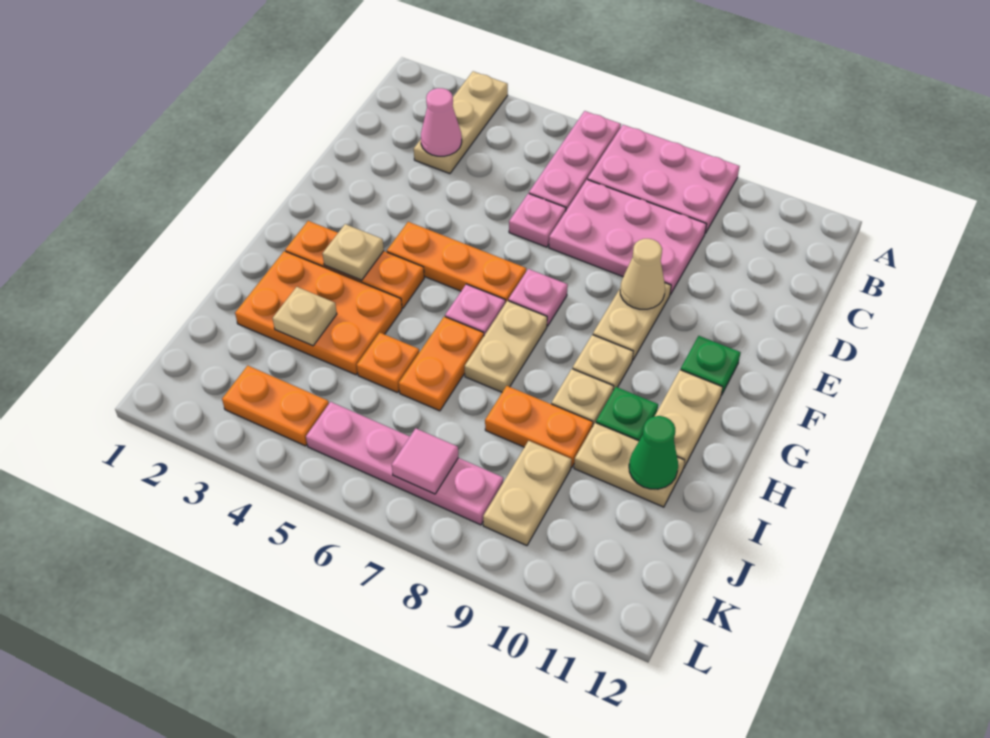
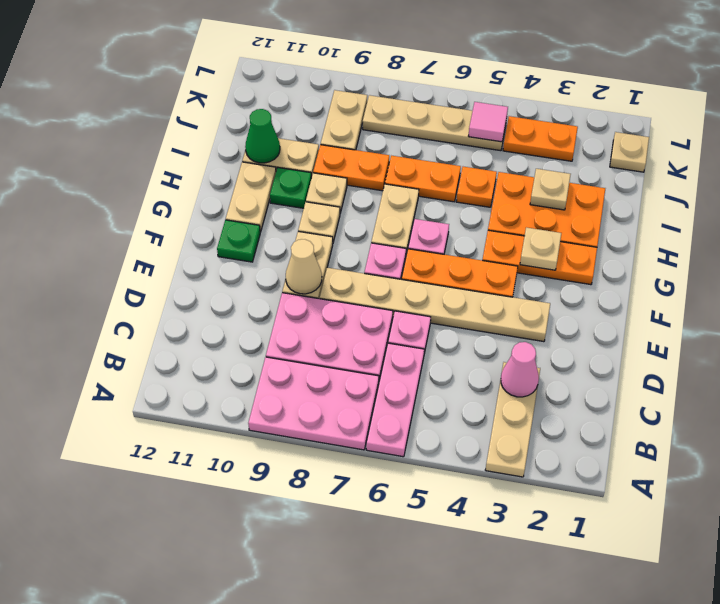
none -> tan 1x6 plate [320,268,550,342]
orange 1x2 plate [399,317,484,411] -> orange 1x2 plate turned to [385,156,461,202]
none -> tan 1x1 plate [610,132,649,172]
pink 1x4 plate [306,402,504,525] -> tan 1x4 plate [363,95,507,151]
pink 1x1 tile [392,428,458,494] -> pink 1x1 tile moved to [469,102,508,142]

